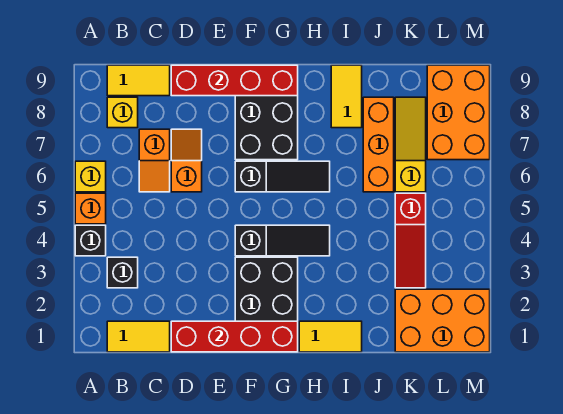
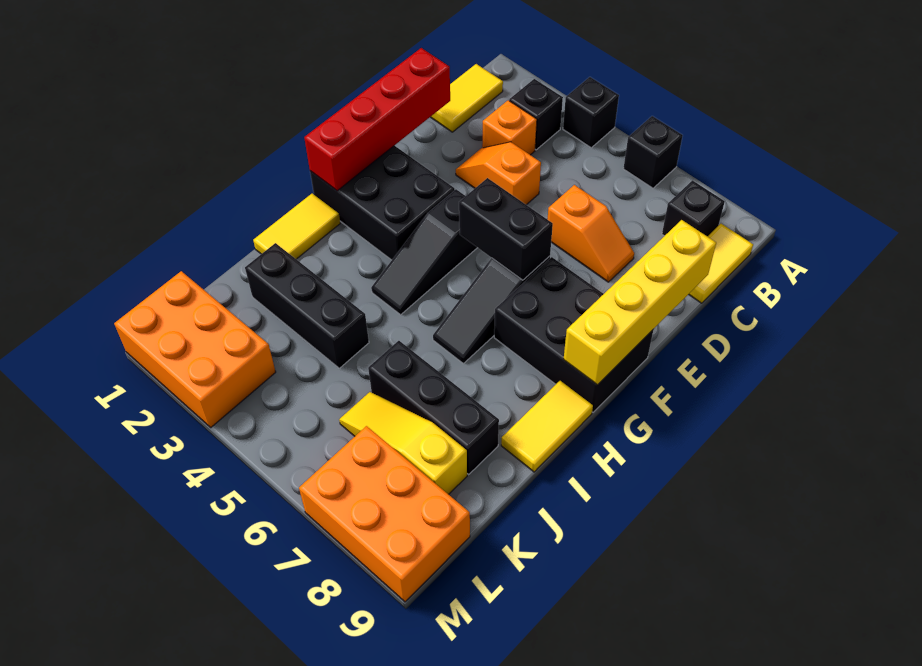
orange 1x1 brick [75,193,106,224] -> orange 1x1 brick moved to [482,100,537,155]
yellow 1x1 brick [75,161,106,192] -> black 1x1 brick [623,116,683,188]
yellow 1x1 brick [107,97,138,128] -> black 1x1 brick [662,181,725,236]
orange 1x2 slope [139,129,170,192] -> orange 1x2 slope moved to [456,142,541,205]
red 1x4 brick [171,65,298,96] -> yellow 1x4 brick [563,220,716,384]
none -> black 1x2 brick [459,178,553,280]
yellow 1x2 tile [331,65,362,128] -> yellow 1x2 tile turned to [501,381,593,472]
none -> black 1x3 brick [245,243,369,368]
orange 1x3 brick [363,97,394,192] -> black 1x3 brick [368,341,499,474]
orange 2x3 brick [395,289,490,352] -> orange 2x3 brick turned to [114,271,276,427]
red 1x3 slope [395,193,426,288] -> none
yellow 1x3 slope [395,97,426,192] -> yellow 1x3 slope turned to [339,392,467,494]

